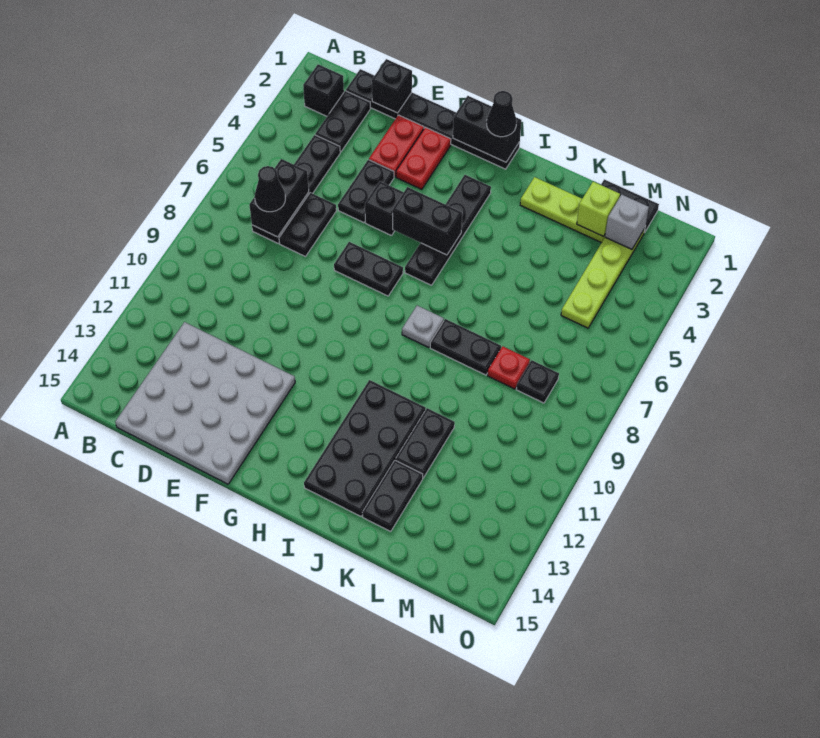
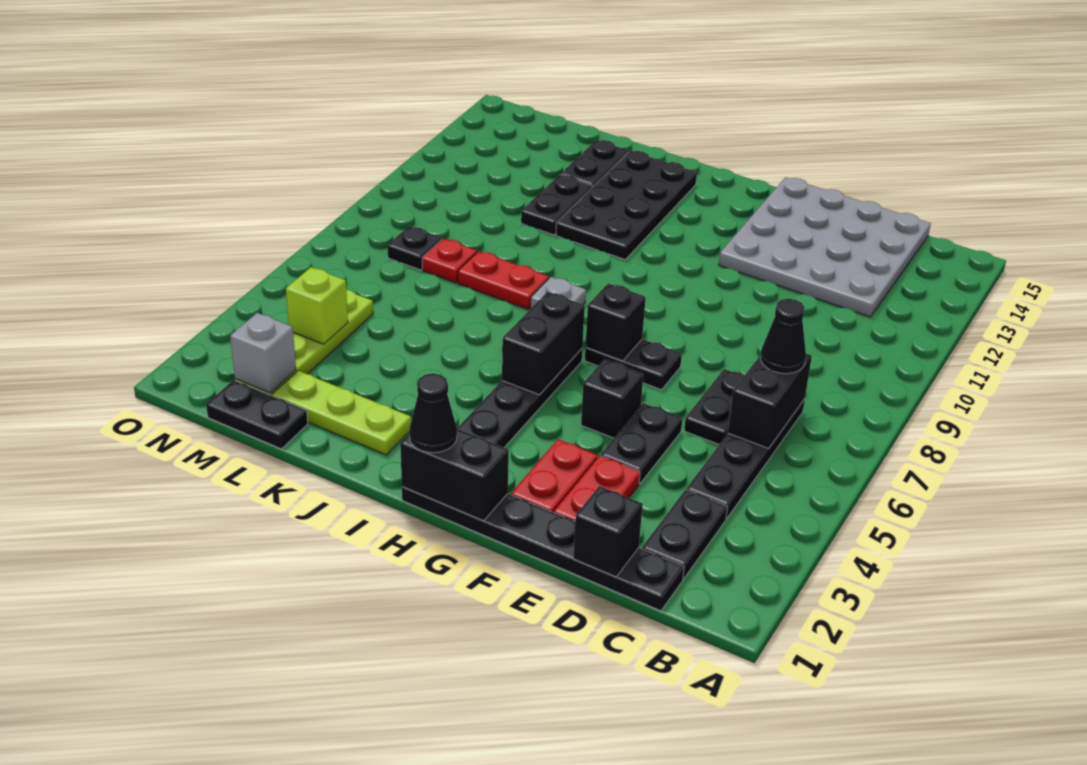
black 1x1 brick [303,64,344,116] -> black 1x1 brick moved to [585,284,646,361]
black 1x2 brick [393,187,462,255] -> black 1x2 brick turned to [502,292,585,395]
black 1x2 plate [430,319,501,375] -> red 1x2 plate [458,251,549,310]
lime 1x1 brick [577,182,620,237] -> lime 1x1 brick moved to [286,267,348,344]

